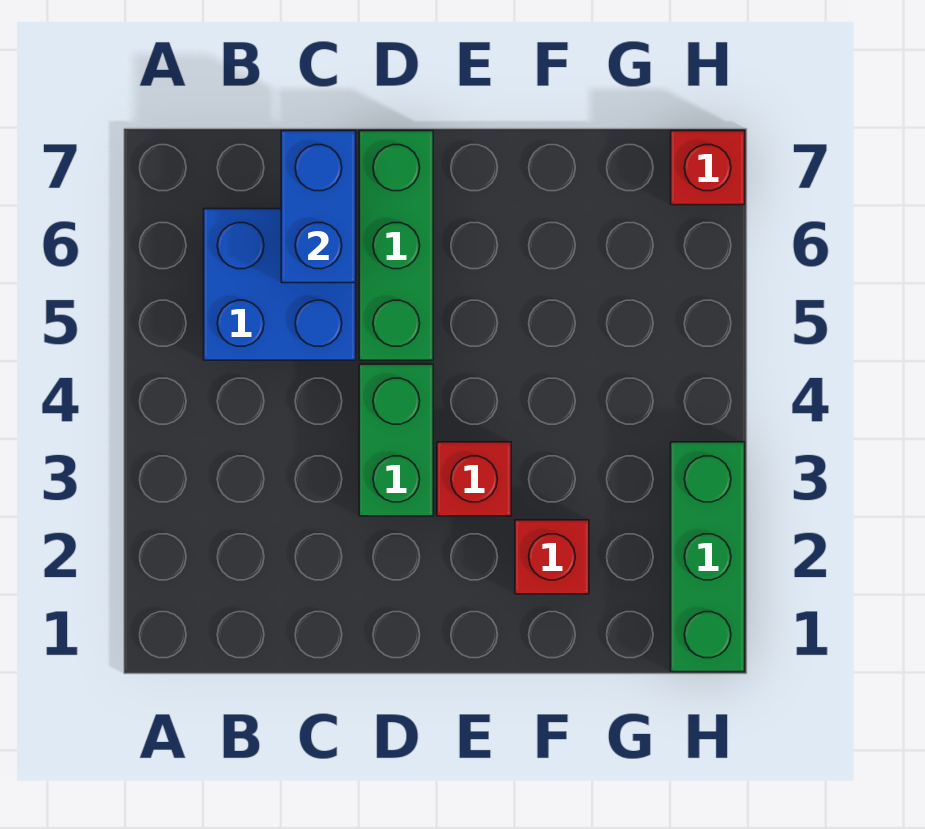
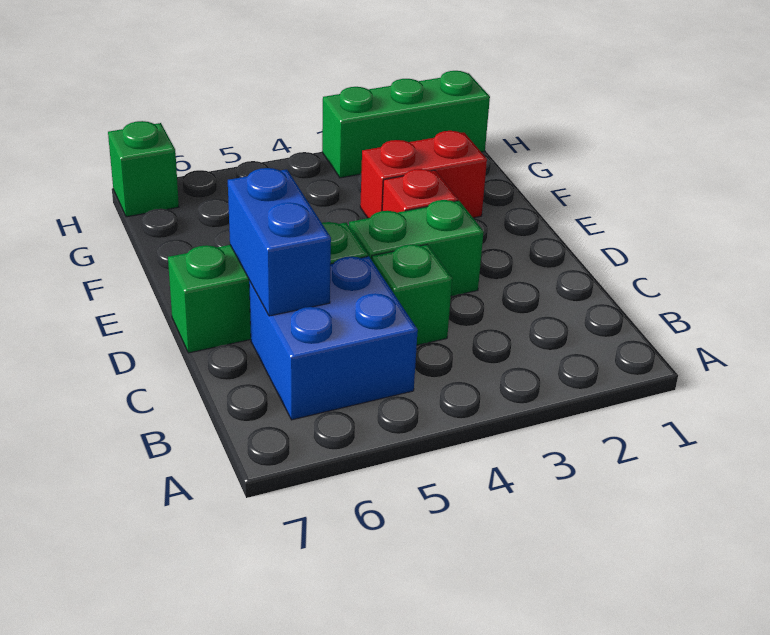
none -> green 1x1 brick [372,244,452,345]
blue 1x2 brick [281,131,356,283] -> blue 1x2 brick turned to [228,168,331,316]
red 1x1 brick [515,520,589,594] -> red 1x2 brick [360,131,487,218]
red 1x1 brick [671,131,745,205] -> green 1x1 brick [108,121,179,217]

